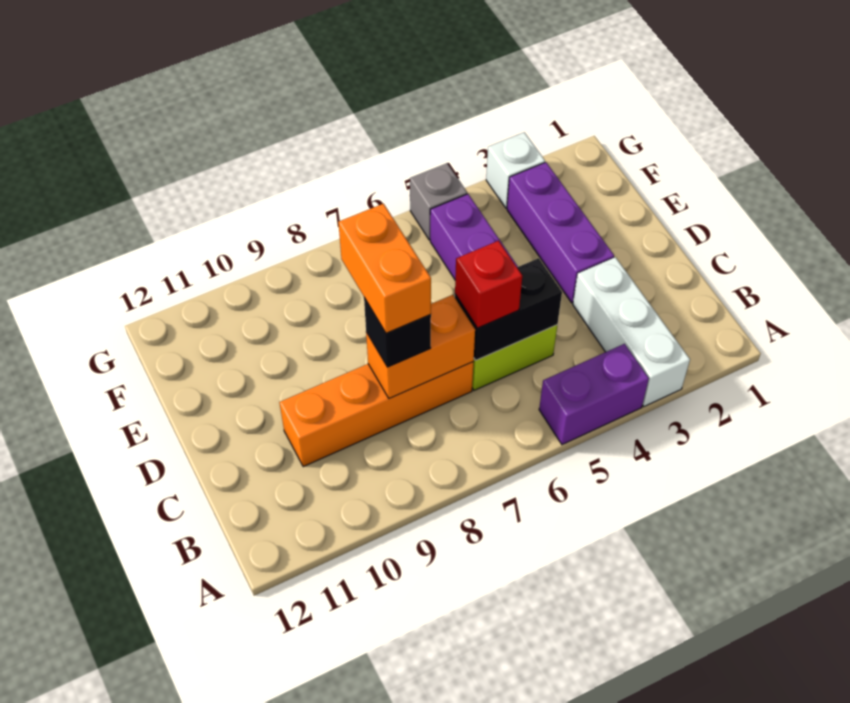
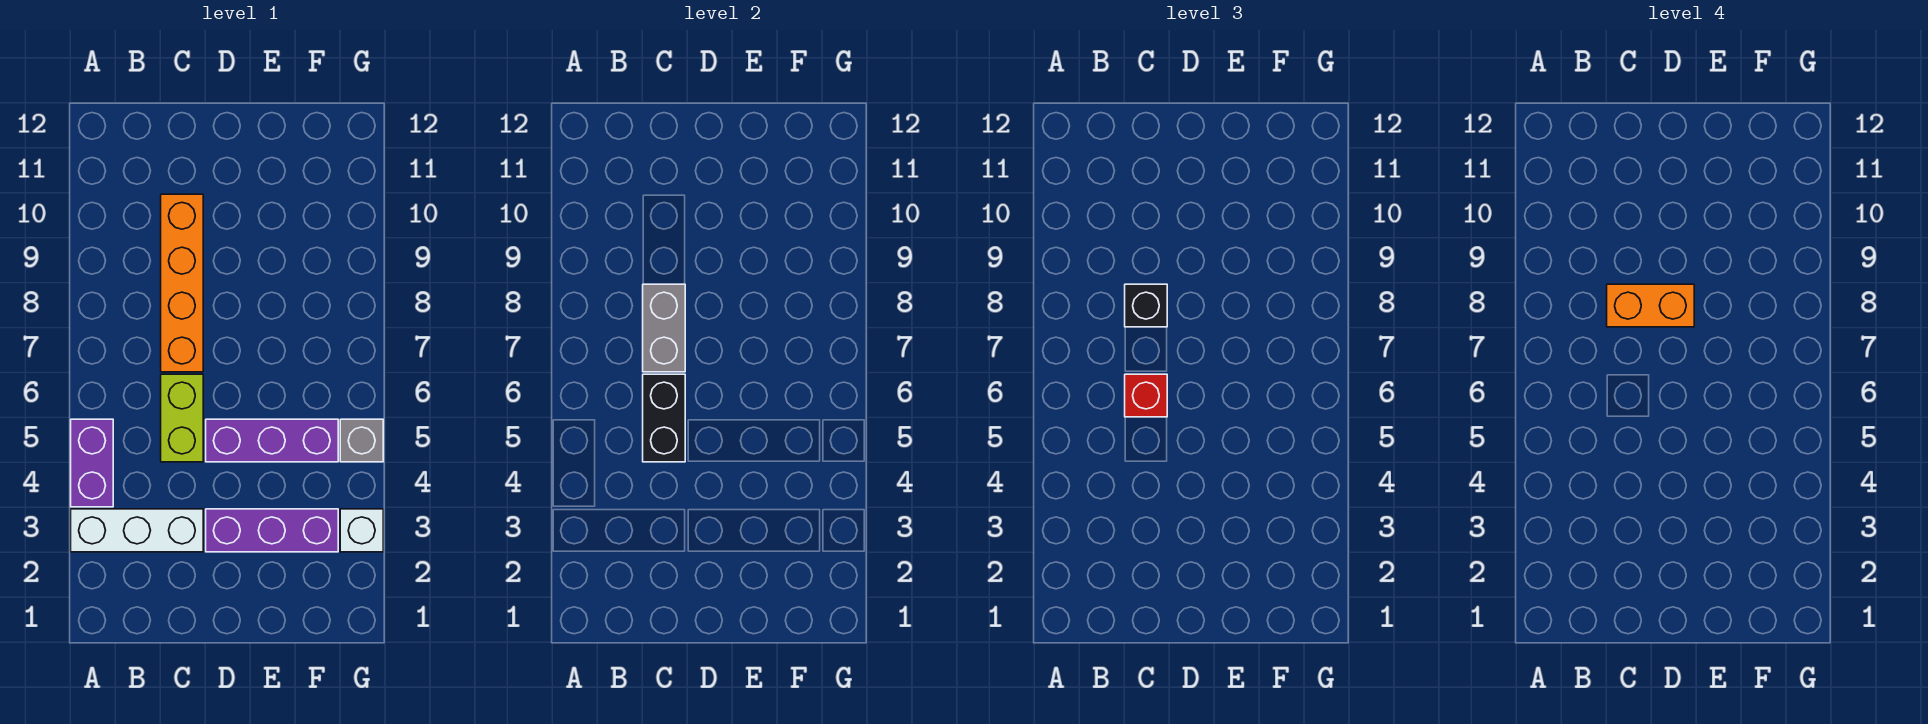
orange 1x2 brick [366,295,475,399] -> grey 1x2 brick [643,284,685,372]

